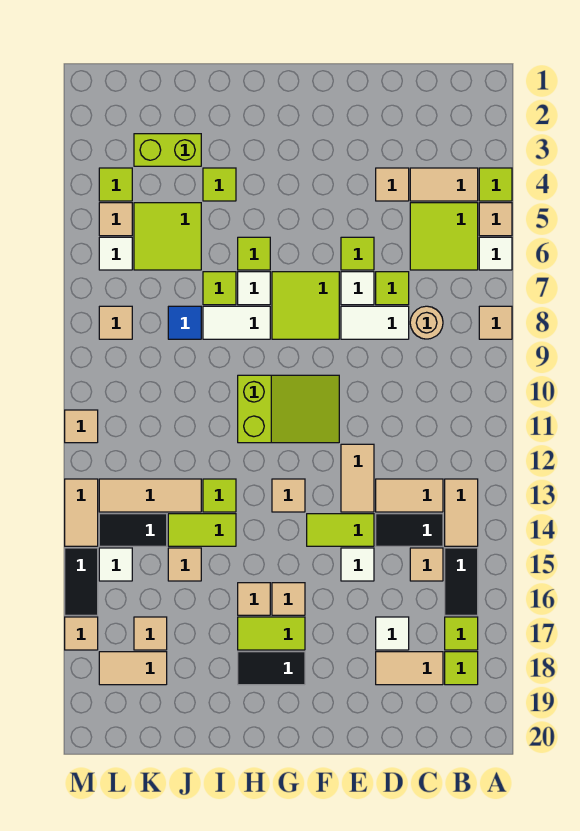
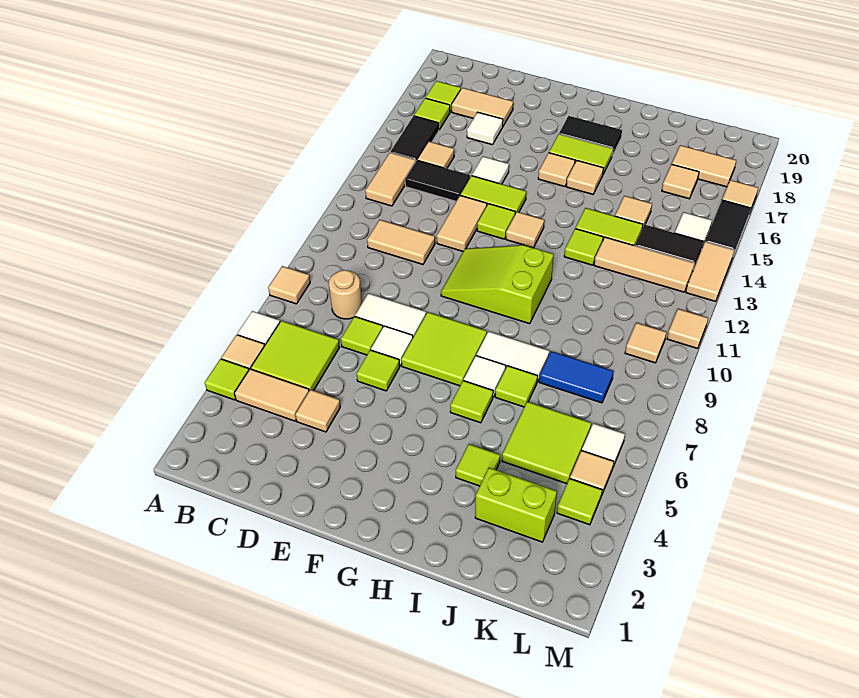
tan 1x2 tile [376,479,443,512] -> tan 1x2 tile moved to [367,220,435,264]
none -> lime 1x1 tile [477,204,515,239]
blue 1x1 tile [168,306,201,339] -> blue 1x2 tile [539,351,614,403]
tan 1x1 tile [99,306,132,339] -> tan 1x1 tile moved to [625,323,666,363]

